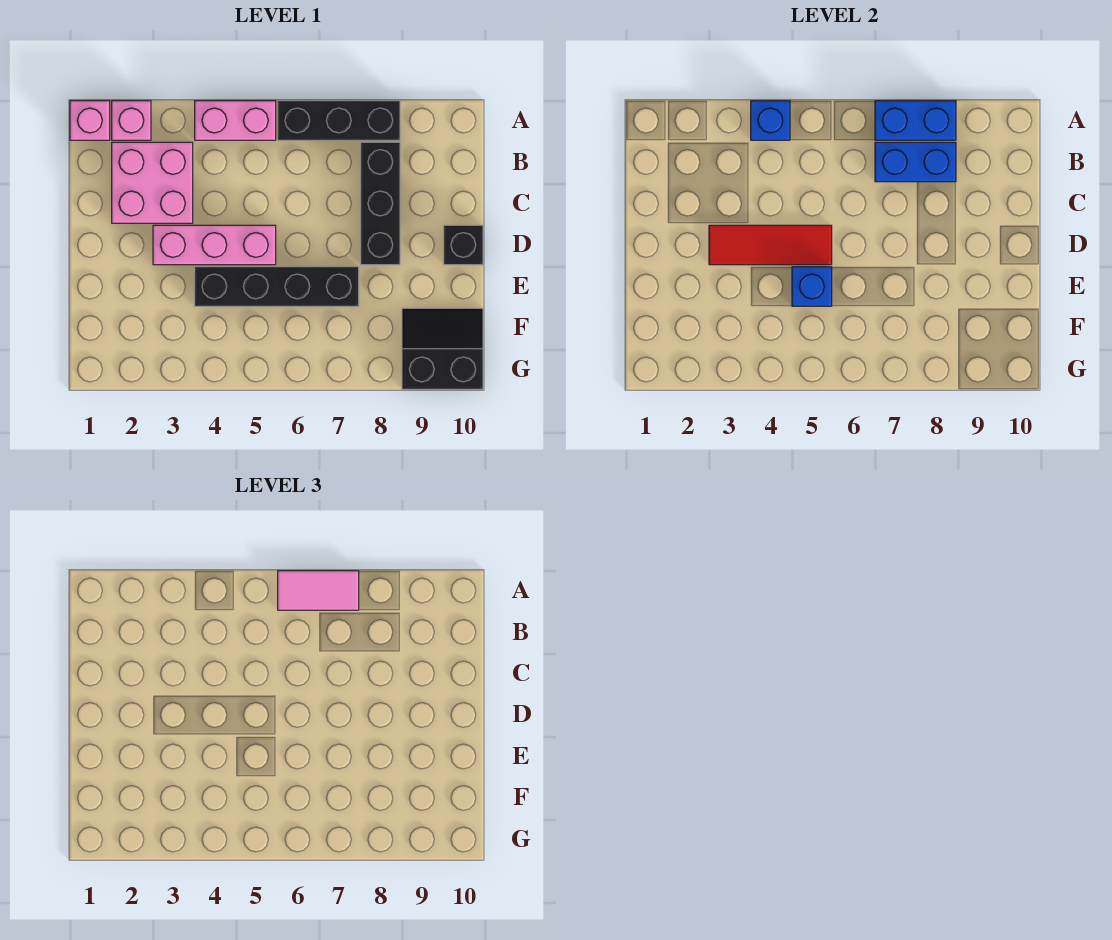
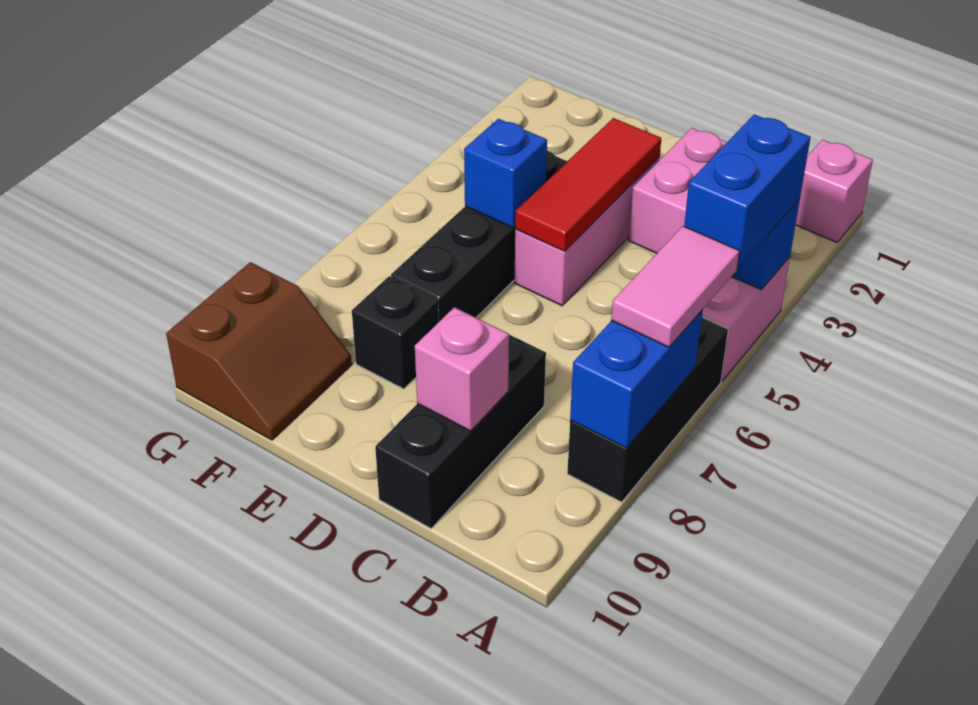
pink 1x1 brick [112,101,151,140] -> pink 1x1 brick moved to [415,307,509,431]
blue 1x2 brick [875,142,956,182] -> blue 1x2 brick moved to [684,115,811,268]
black 1x3 brick [361,142,400,265] -> black 1x3 brick turned to [375,335,546,529]
black 1x1 brick [444,225,483,265] -> black 1x1 brick moved to [352,276,439,389]
black 2x2 slope [402,308,483,389] -> brown 2x2 slope [166,262,352,440]

